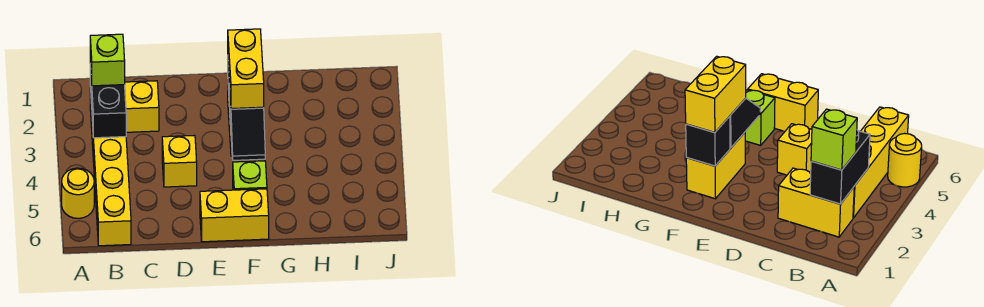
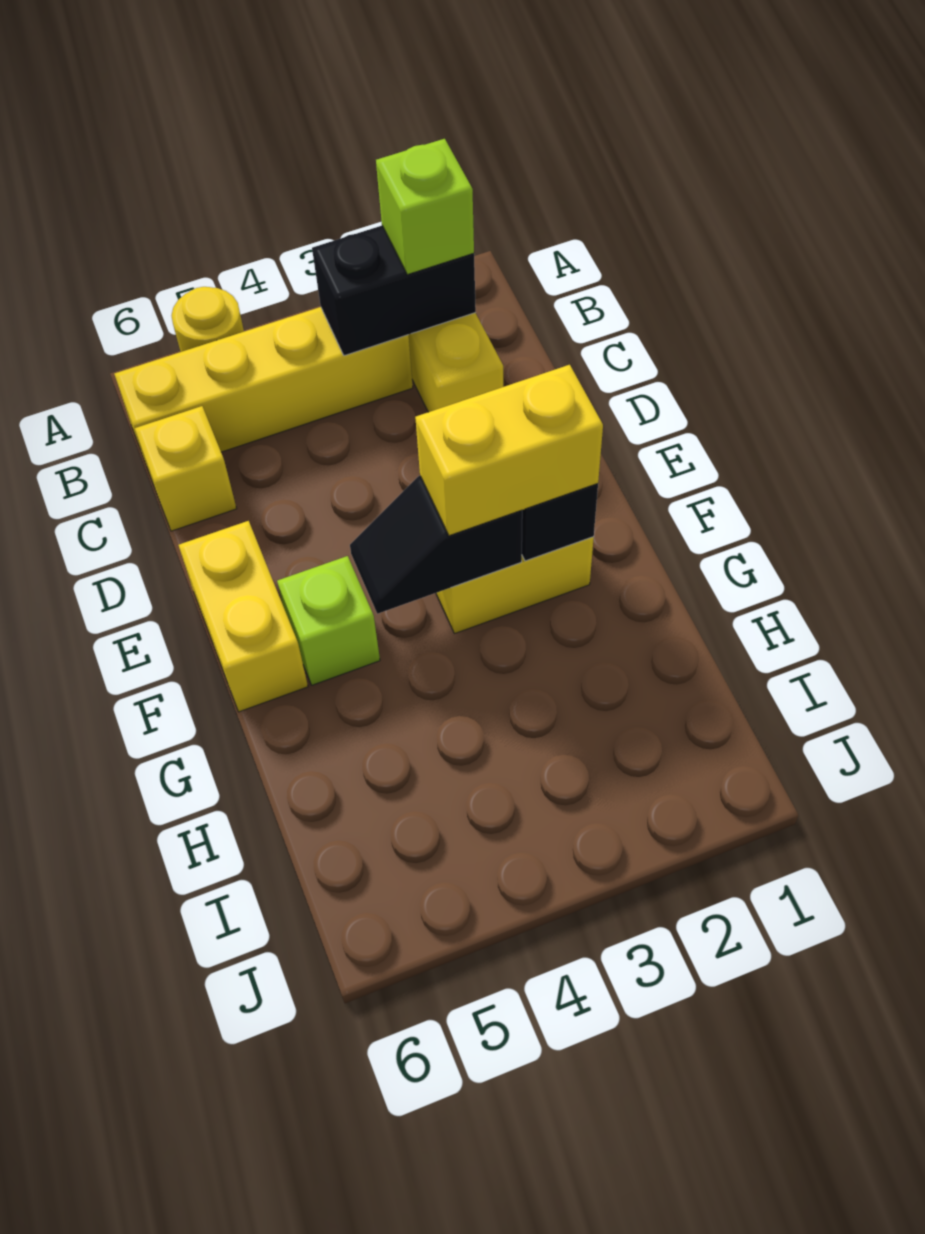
yellow 1x1 brick [162,135,197,187] -> yellow 1x1 brick moved to [135,406,237,531]

